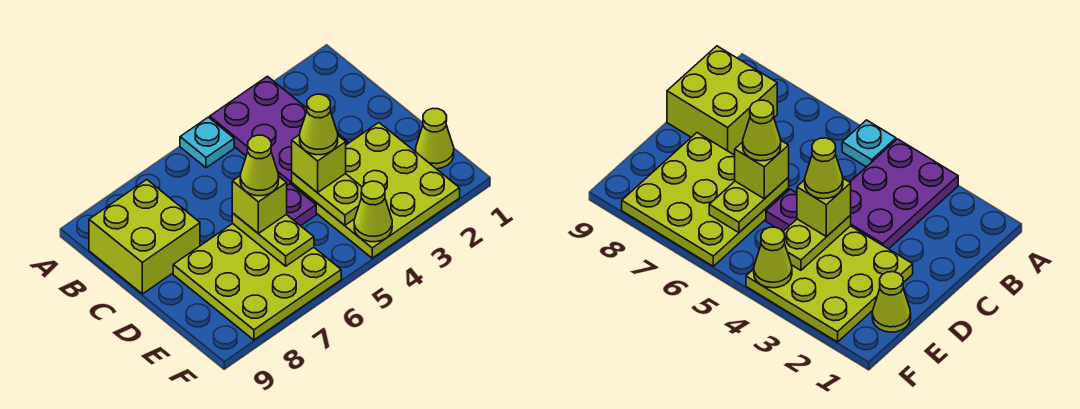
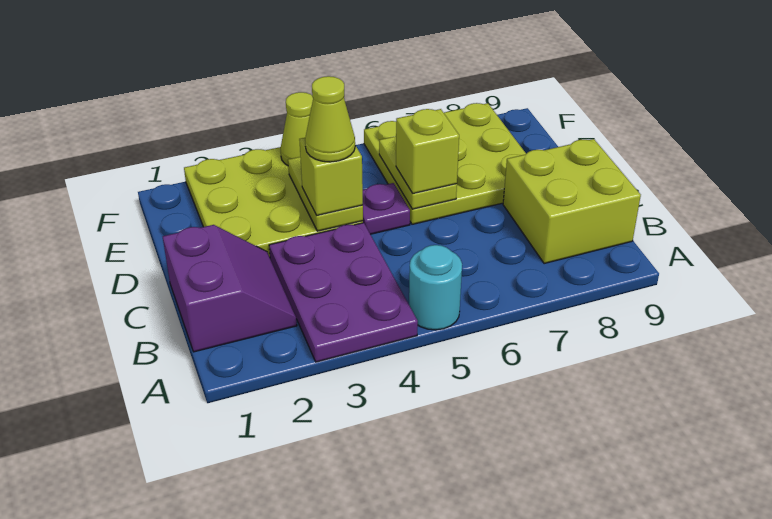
cyan 1x1 plate [180,117,234,168] -> cyan 1x1 round brick [409,245,462,330]
none -> purple 2x2 slope [163,225,297,352]
lime 1x1 cone [240,135,279,196] -> none
lime 1x1 cone [416,108,454,169] -> none

